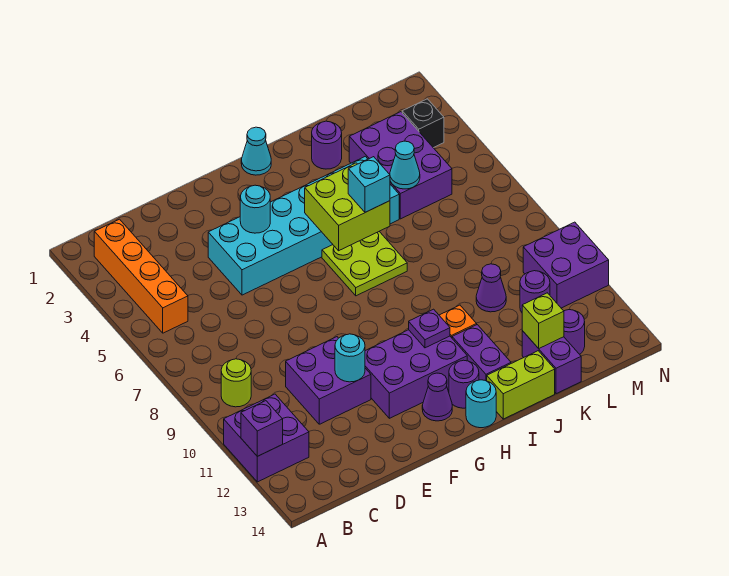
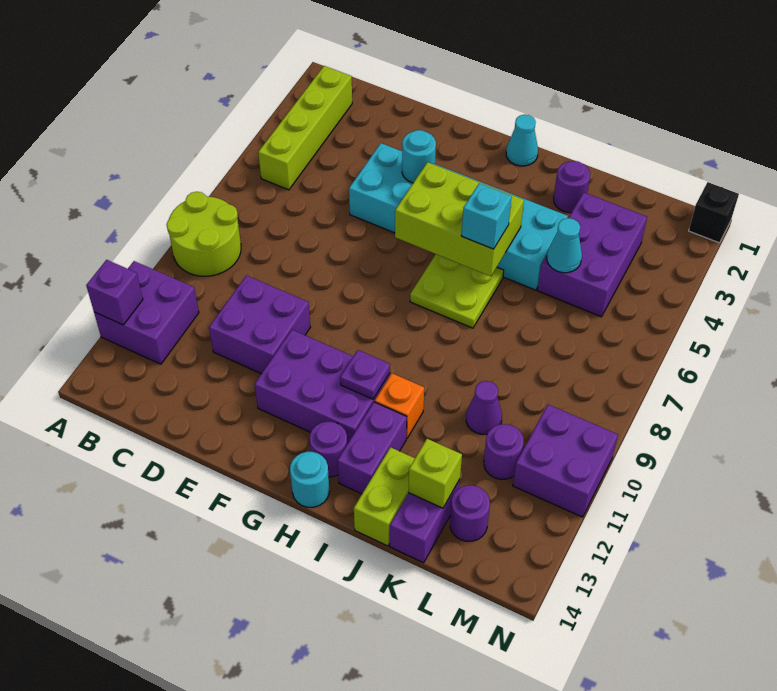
orange 1x4 brick [94,219,188,333] -> lime 1x4 brick [258,66,352,190]
lime 1x1 round brick [221,359,251,407] -> lime 2x2 round brick [167,192,241,276]
cyan 1x1 round brick [335,334,365,382] -> none
purple 1x1 cone [422,373,452,421] -> none
lime 2x2 brick [305,163,390,251] -> lime 2x3 brick [395,162,524,276]
lime 1x2 brick [487,351,555,419] -> lime 1x2 brick turned to [354,447,415,546]
black 1x1 brick [402,99,444,148] -> black 1x1 brick moved to [689,182,739,243]

